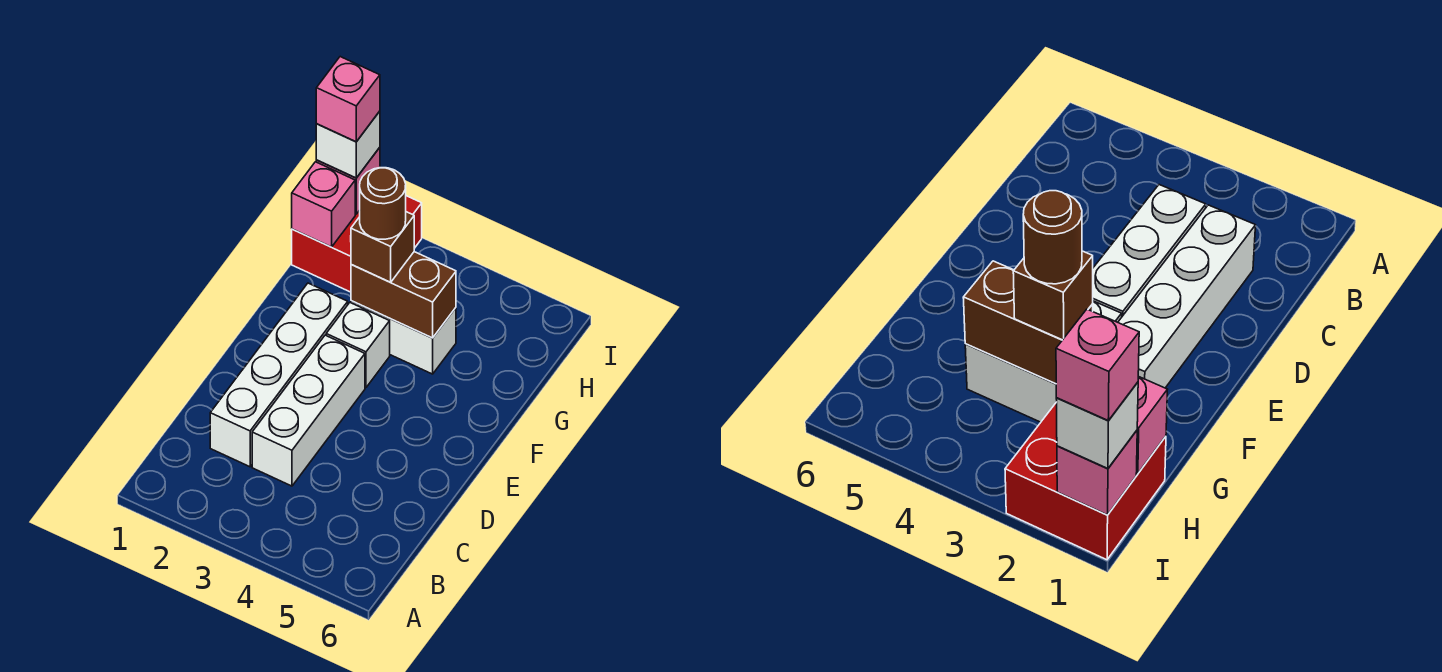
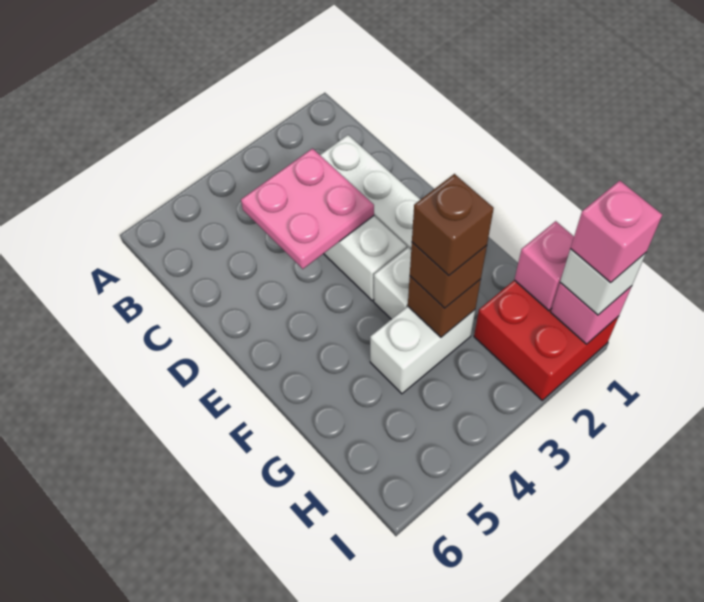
none -> pink 2x2 plate [241,149,374,269]
brown 1x2 brick [351,252,456,338] -> brown 1x1 brick [408,276,481,337]
brown 1x1 round brick [360,168,406,239] -> brown 1x1 brick [412,174,494,276]

